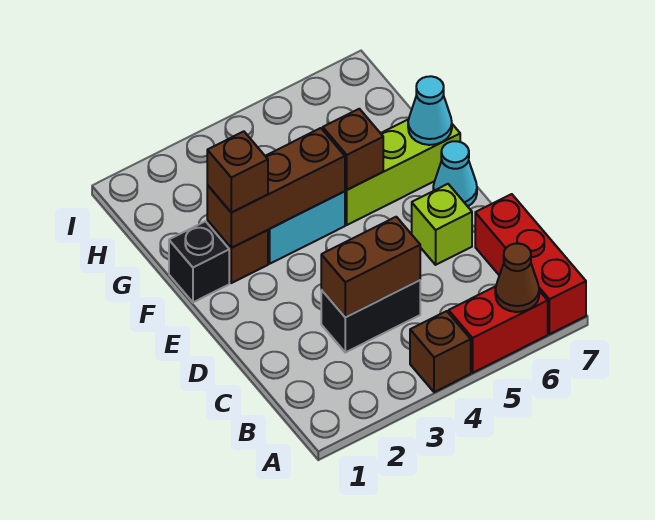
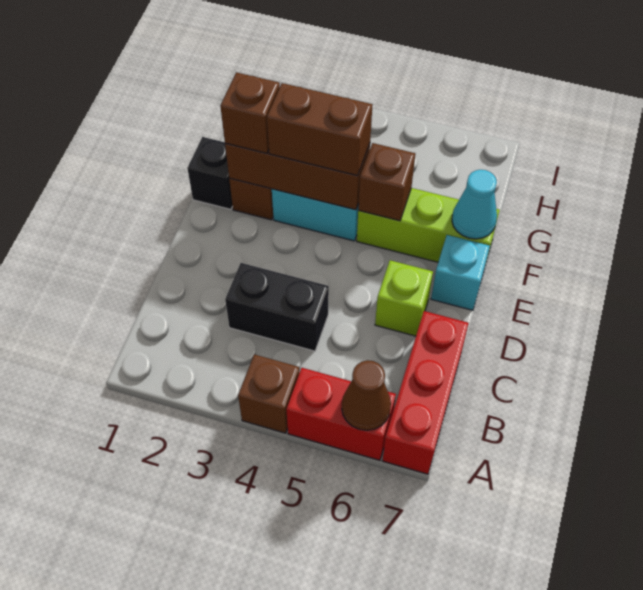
brown 1x2 brick [321,217,420,317] -> brown 1x2 brick moved to [267,83,372,176]
cyan 1x1 cone [433,141,477,206] -> cyan 1x1 brick [431,235,490,310]

